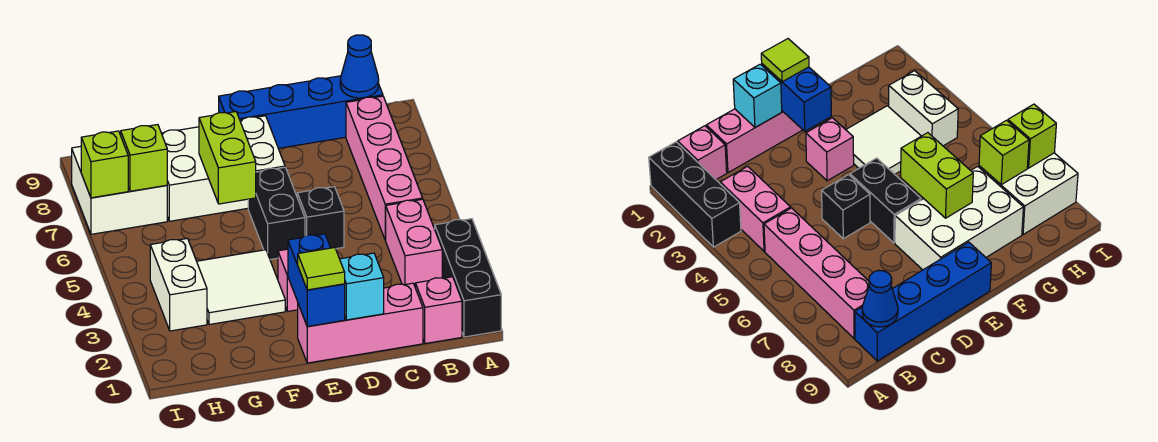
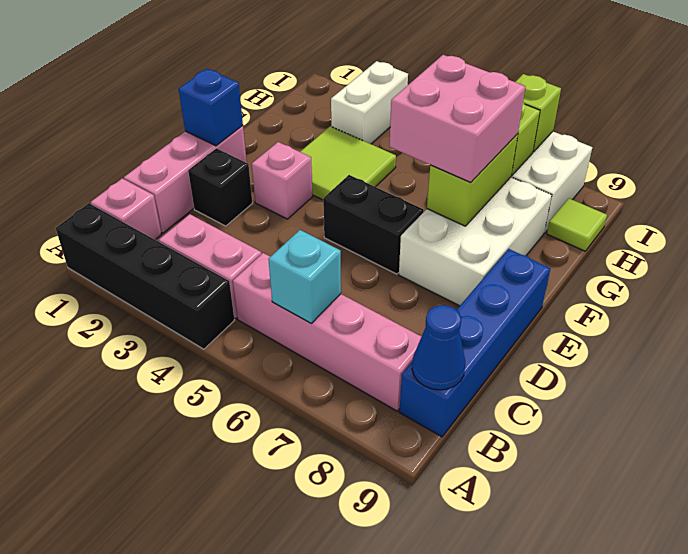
black 1x3 brick [435,219,501,337] -> black 1x4 brick [56,203,234,349]
cyan 1x1 brick [340,253,384,320] -> cyan 1x1 brick moved to [268,230,341,323]
black 1x1 brick [297,187,344,249] -> black 1x1 brick moved to [188,148,252,226]
blue 1x2 brick [288,234,345,327] -> blue 1x1 brick [179,69,243,146]
lime 1x1 tile [298,248,345,290] -> lime 1x1 tile moved to [547,198,607,251]
white 2x2 tile [197,250,285,325] -> lime 2x2 tile [300,126,396,200]
lime 1x2 brick [199,112,256,204] -> lime 1x2 brick turned to [427,134,518,226]
none -> pink 2x2 brick [389,55,525,183]
white 1x2 brick [150,238,207,331] -> white 1x2 brick turned to [331,61,408,144]

